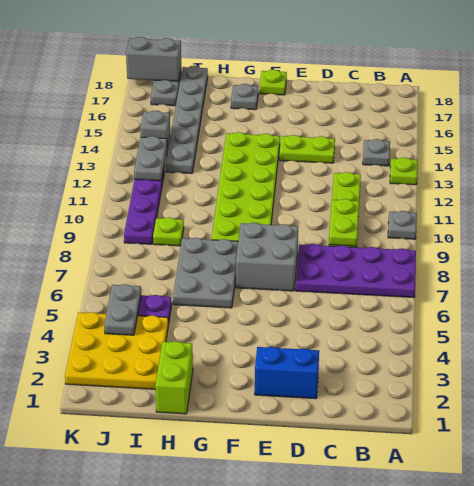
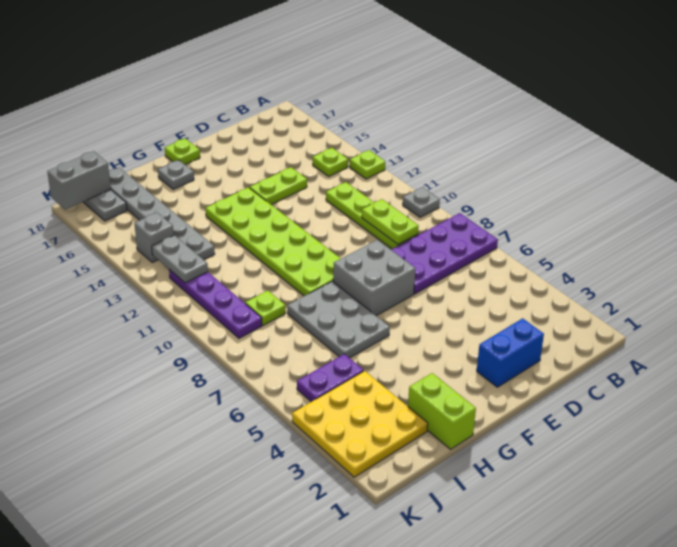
grey 1x1 plate [363,139,390,166] -> lime 1x1 plate [313,148,348,176]
grey 1x2 plate [104,284,141,335] -> none

